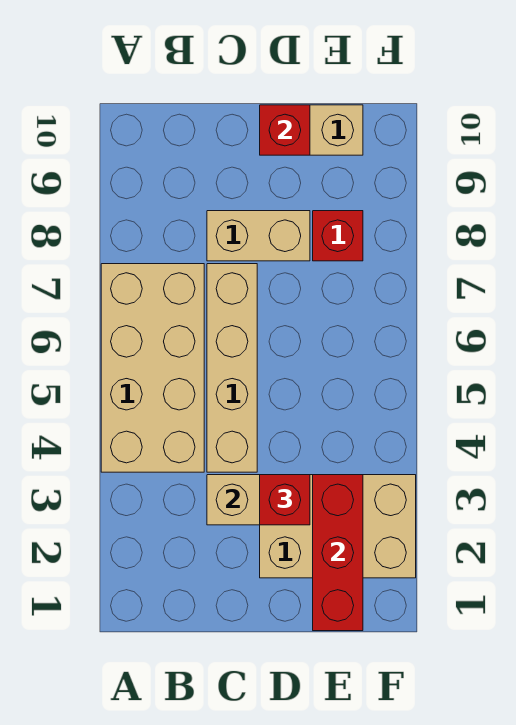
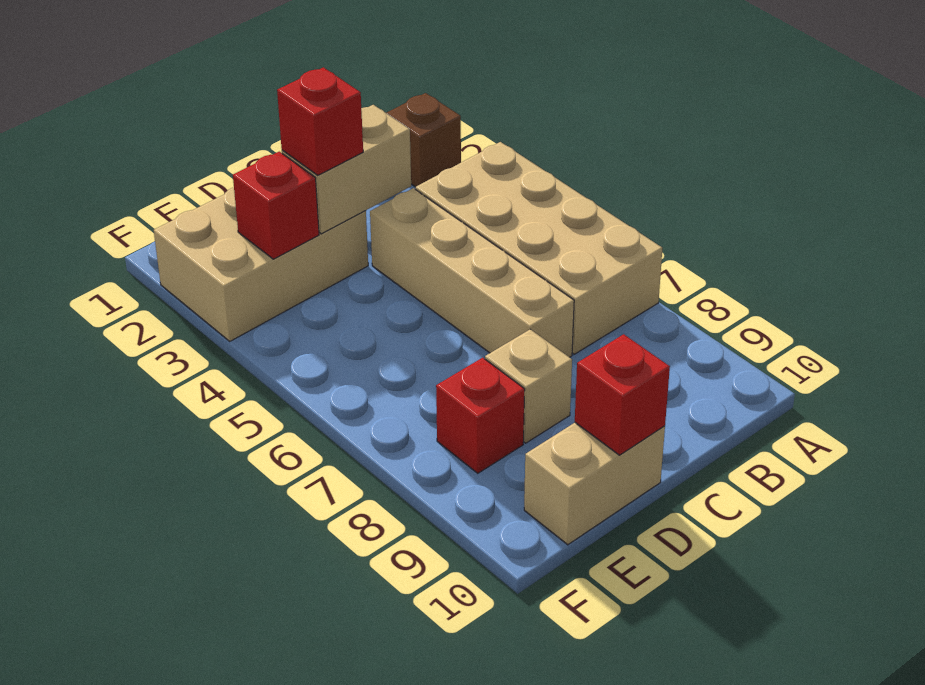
none -> brown 1x1 brick [387,93,461,187]
tan 1x2 brick [207,211,310,261] -> tan 1x1 brick [485,329,572,443]
red 1x3 brick [313,475,363,631] -> red 1x1 brick [233,152,319,259]

